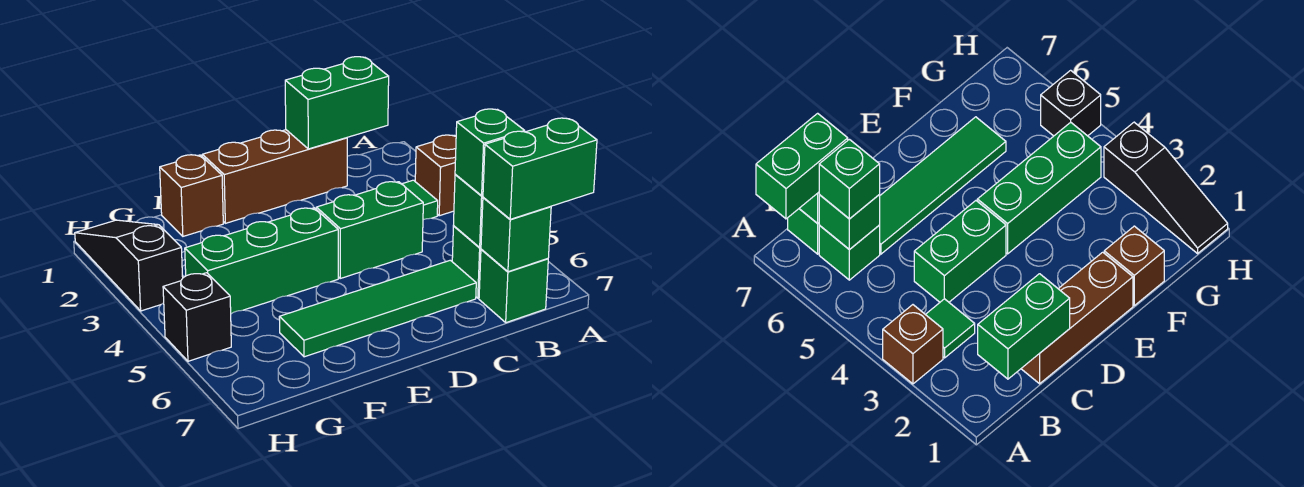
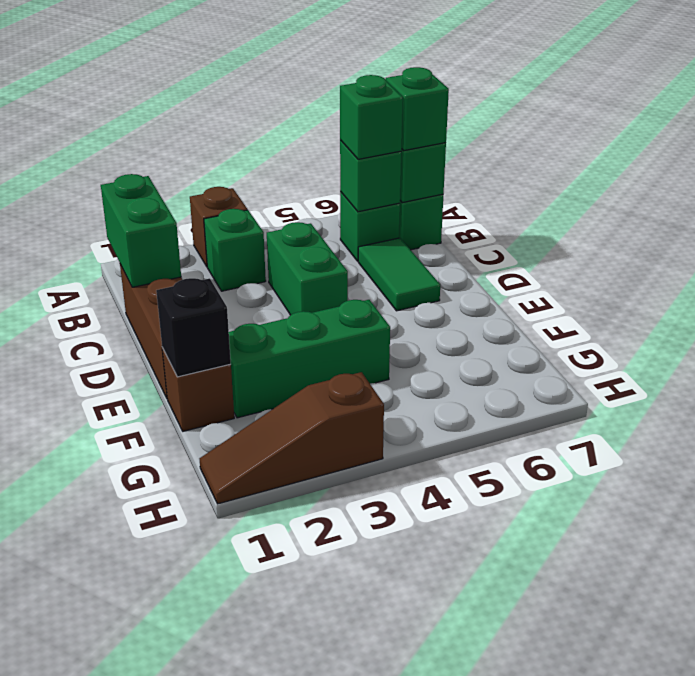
green 1x2 brick [483,118,597,219] -> green 1x1 brick [386,67,449,151]
green 1x1 tile [402,180,438,220] -> green 1x1 brick [204,209,266,291]
green 1x4 tile [279,260,476,357] -> green 1x2 tile [358,238,440,311]
green 1x3 brick [185,208,338,314] -> green 1x3 brick turned to [229,300,390,418]
black 1x3 slope [75,220,183,311] -> brown 1x3 slope [199,372,384,504]
black 1x1 brick [163,273,231,361] -> black 1x1 brick moved to [156,278,231,377]

